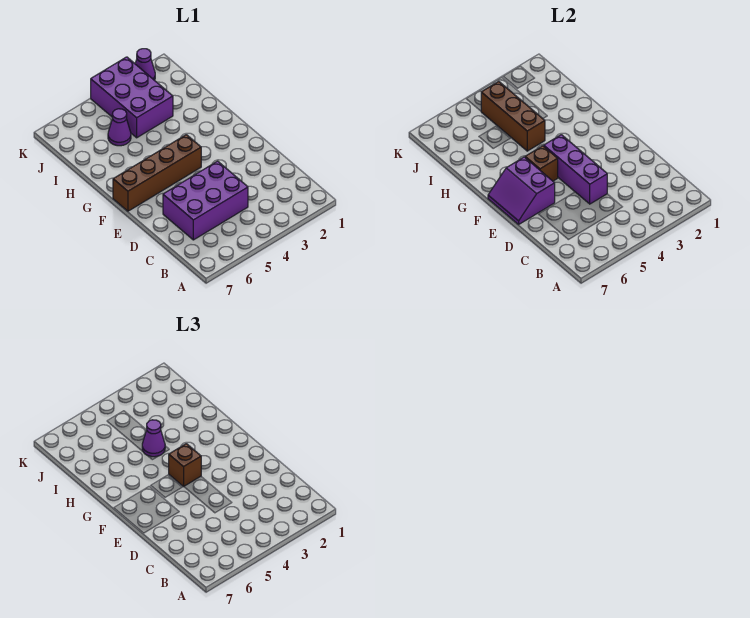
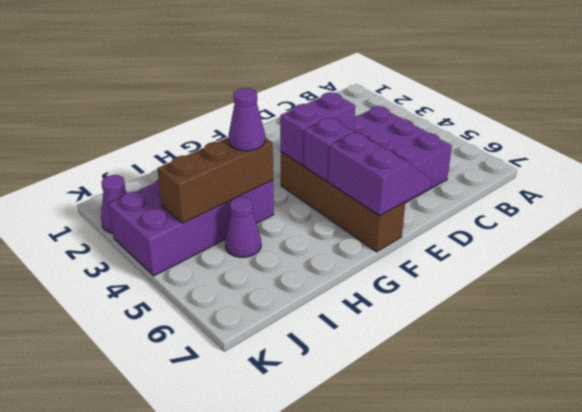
purple 1x3 brick [544,135,607,204] -> purple 1x2 brick [280,92,355,165]
purple 2x2 slope [488,157,555,224] -> purple 2x2 slope turned to [328,132,432,216]
brown 1x1 brick [169,444,201,487] -> none
brown 1x1 brick [525,146,558,181] -> purple 1x1 brick [304,118,354,181]
purple 2x3 brick [91,57,173,138] -> purple 2x4 brick [108,179,274,276]

